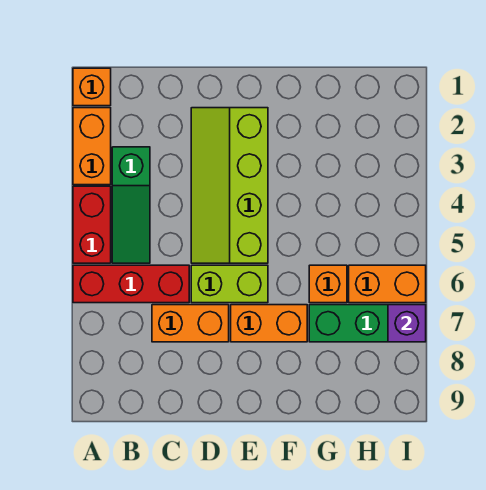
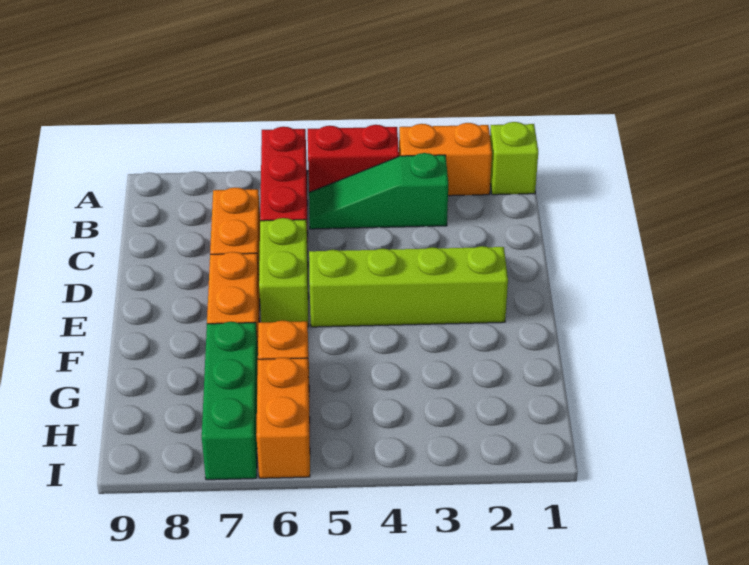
orange 1x1 brick [73,68,111,106] -> lime 1x1 brick [490,122,538,195]
purple 1x1 brick [388,305,426,342] -> none

